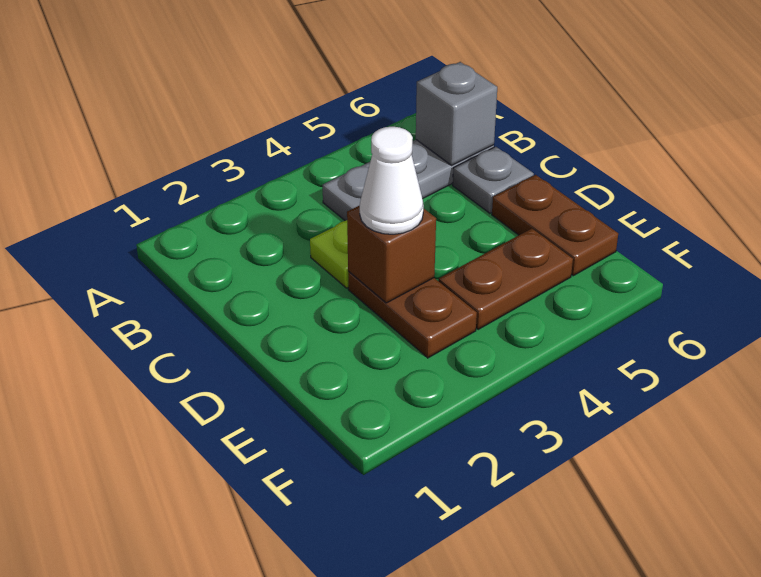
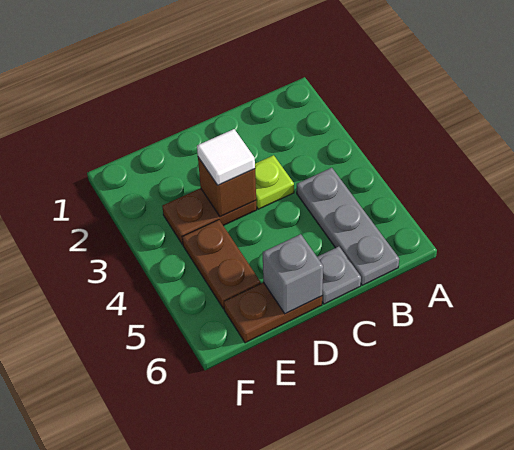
grey 1x1 brick [416,62,497,165] -> grey 1x1 brick moved to [263,234,323,314]
white 1x1 cone [360,127,423,234] -> white 1x1 tile [197,129,255,185]

